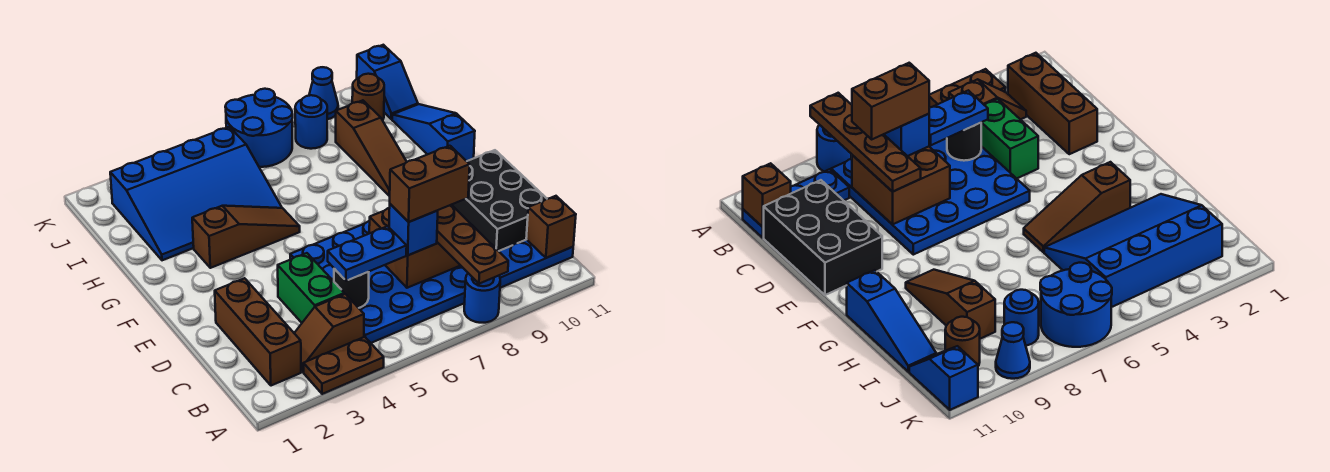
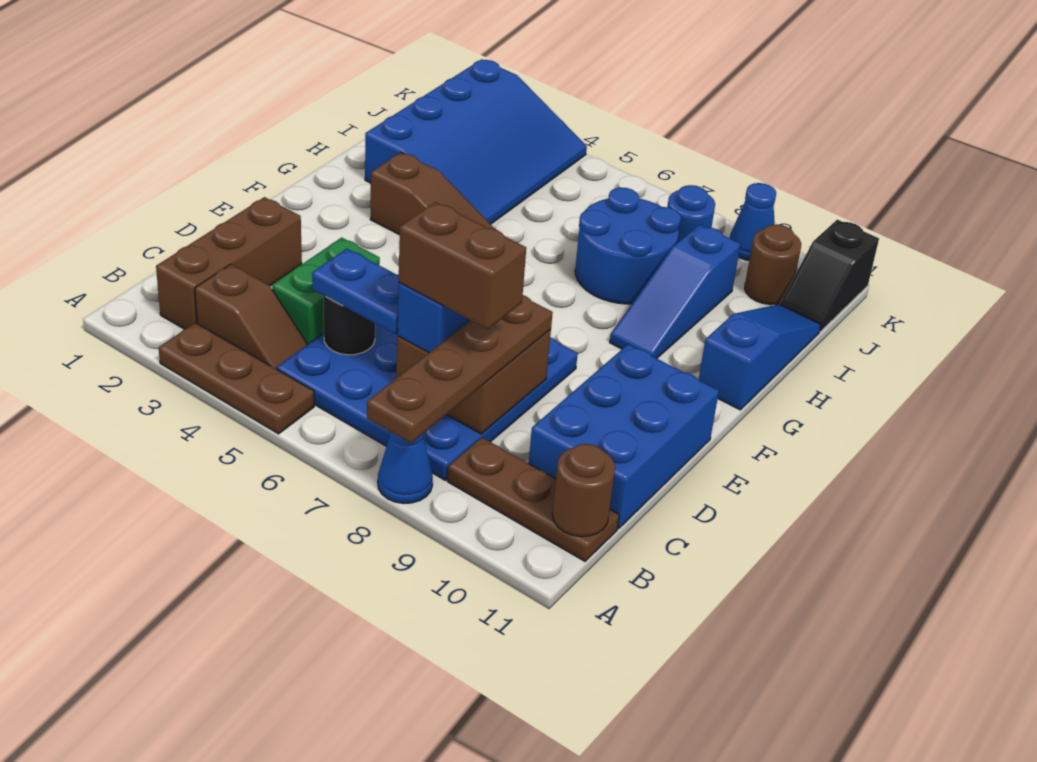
brown 1x2 plate [303,337,384,394] -> brown 1x3 plate [159,323,314,434]
blue 1x1 round brick [464,273,500,323] -> blue 1x1 cone [378,431,433,503]
brown 1x2 slope [294,294,364,372] -> brown 1x2 slope turned to [195,264,308,369]
blue 1x3 plate [499,240,573,288] -> brown 1x3 plate [447,438,619,561]
brown 1x1 brick [526,196,576,258] -> brown 1x1 round brick [552,444,615,537]
black 2x3 brick [452,150,547,251] -> blue 2x3 brick [529,344,719,529]
brown 1x3 slope [336,100,407,196] -> blue 1x3 slope [610,225,741,358]
blue 3x4 slope [110,127,282,260] -> blue 3x4 slope turned to [365,59,587,224]
blue 2x2 round brick [225,89,293,167] -> blue 2x2 round brick moved to [575,188,681,304]
blue 1x2 slope [357,45,418,119] -> black 1x2 slope [780,220,879,332]

